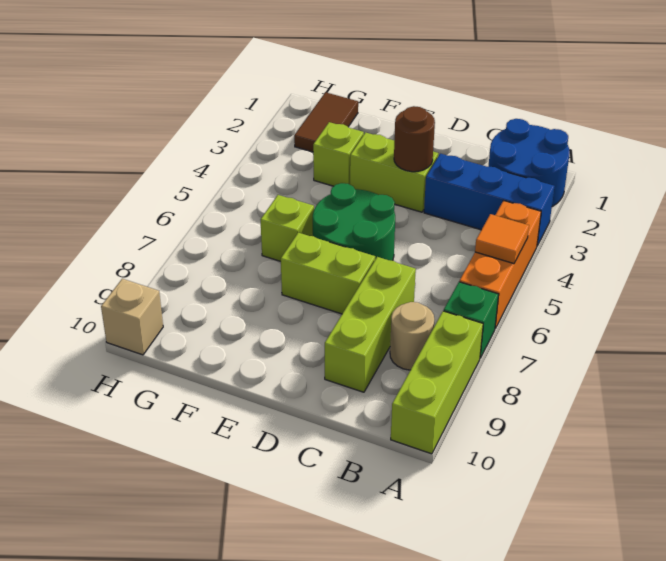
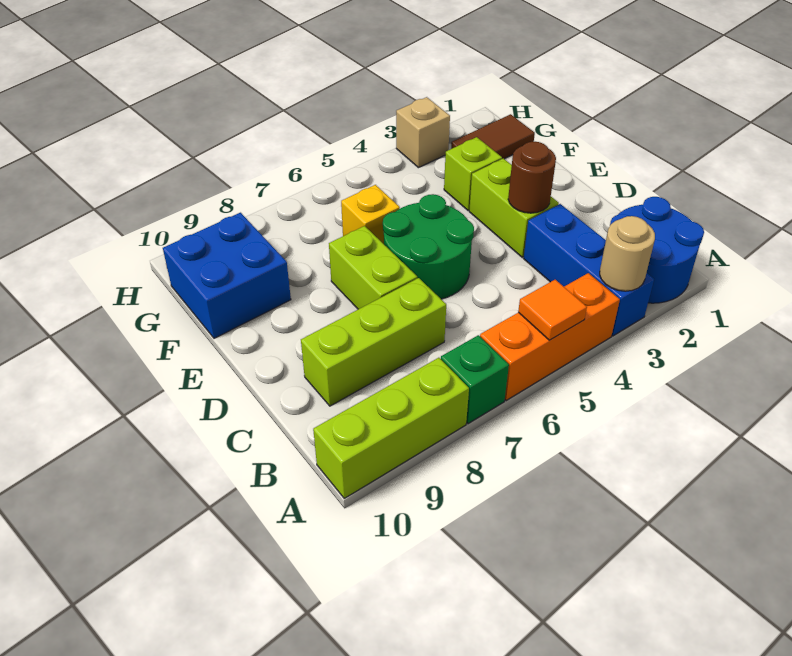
tan 1x1 round brick [390,302,434,370] -> tan 1x1 round brick moved to [600,216,655,291]
lime 1x1 brick [261,195,314,261] -> yellow 1x1 brick [341,185,400,244]
none -> blue 2x2 brick [163,213,291,338]
tan 1x1 brick [101,279,163,355] -> tan 1x1 brick moved to [396,97,450,168]

